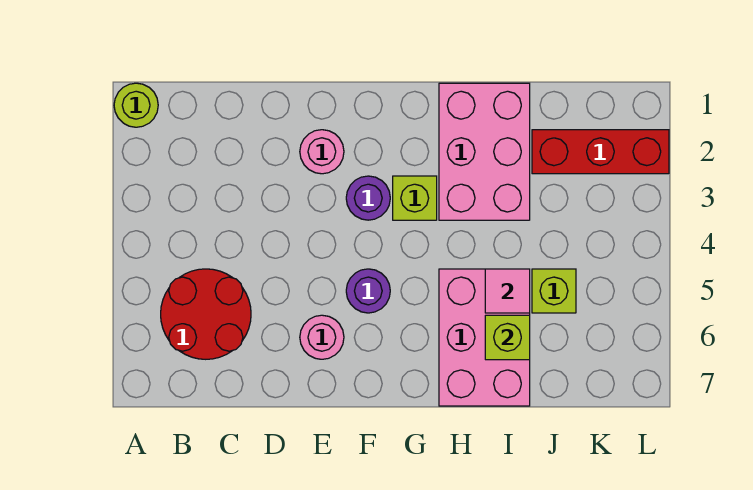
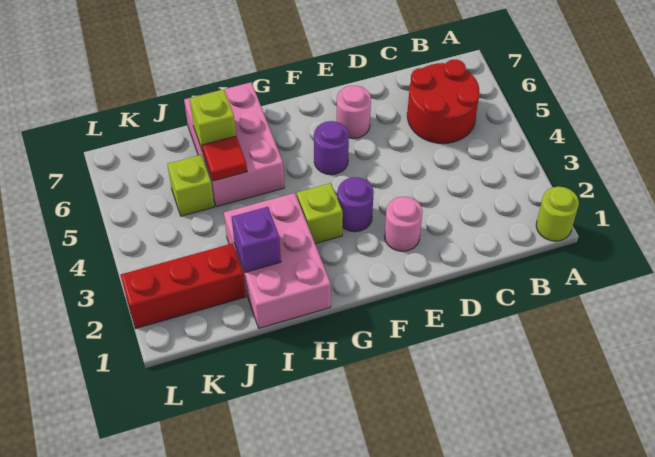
none -> purple 1x1 brick [232,207,281,272]
pink 1x1 tile [485,269,530,313] -> red 1x1 tile [202,136,247,181]

